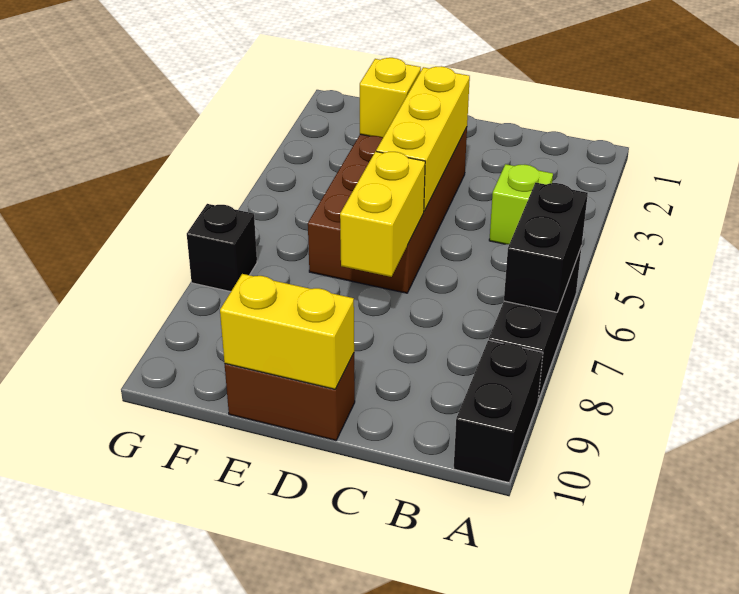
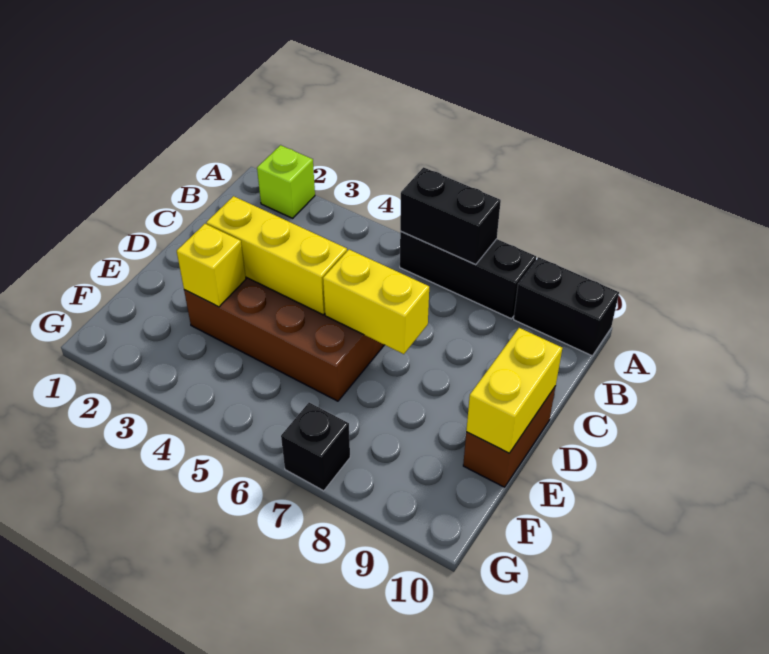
lime 1x1 brick [489,164,553,244] -> lime 1x1 brick moved to [257,145,315,218]

